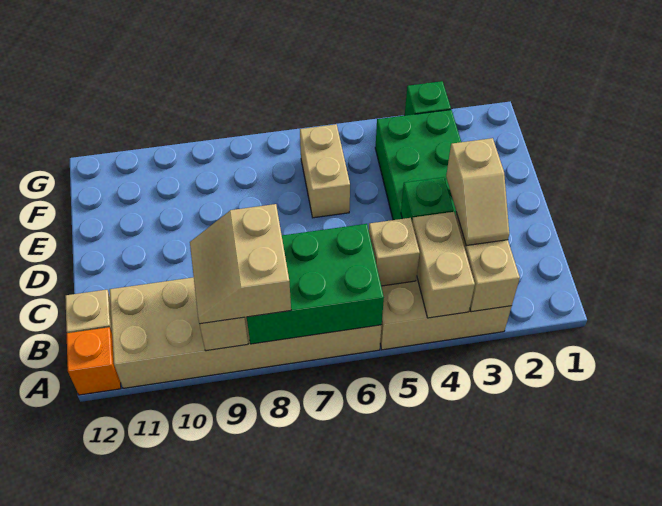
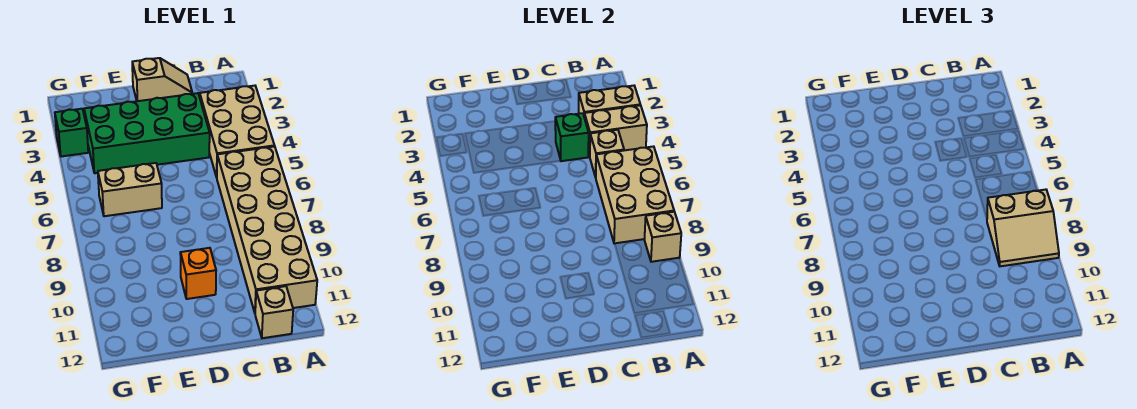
green 2x3 brick [247,224,384,344] -> tan 2x3 brick [596,146,674,244]
orange 1x1 brick [67,327,121,395] -> orange 1x1 brick moved to [180,248,216,299]
tan 1x2 slope [446,138,509,246] -> tan 1x2 slope moved to [132,58,192,101]

